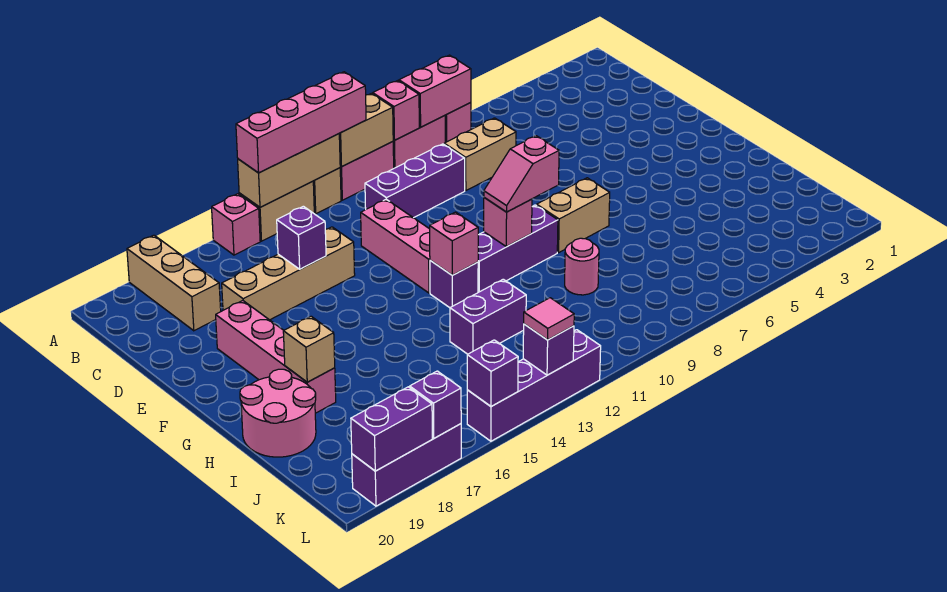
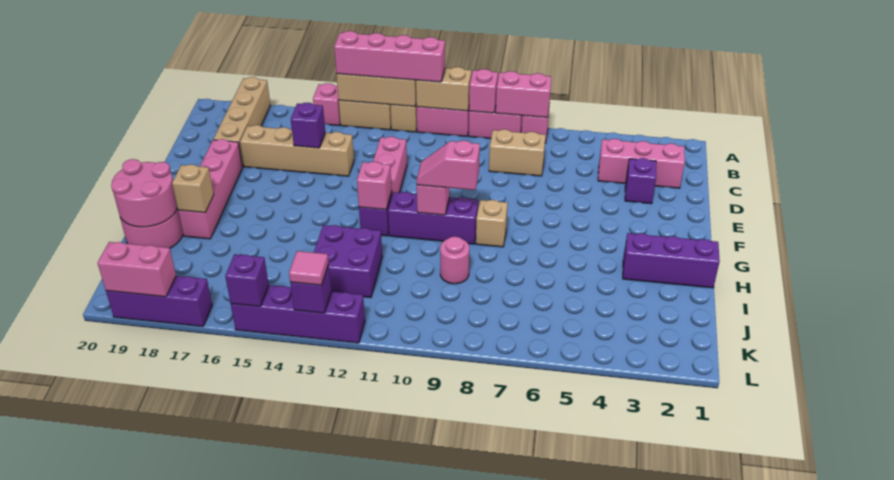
tan 1x3 brick [127,235,221,331] -> tan 1x4 brick [213,77,270,166]
none -> pink 1x3 brick [598,139,685,188]
purple 1x3 brick [365,144,465,218] -> purple 1x3 brick moved to [623,233,720,288]
tan 1x2 brick [537,178,610,253] -> tan 1x1 brick [476,200,508,247]
none -> pink 2x2 round brick [111,159,177,227]
purple 1x2 brick [450,279,526,354] -> purple 2x2 brick [314,225,382,298]
purple 1x1 brick [410,371,461,438] -> purple 1x1 brick moved to [625,158,656,204]
purple 1x2 brick [351,387,432,471] -> pink 1x2 brick [98,242,176,297]

